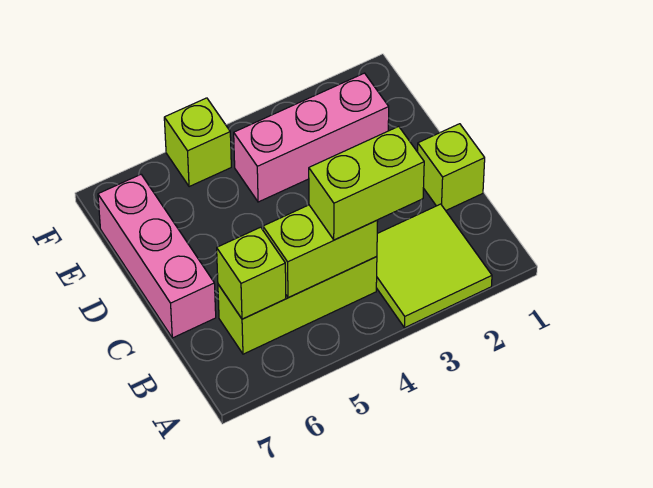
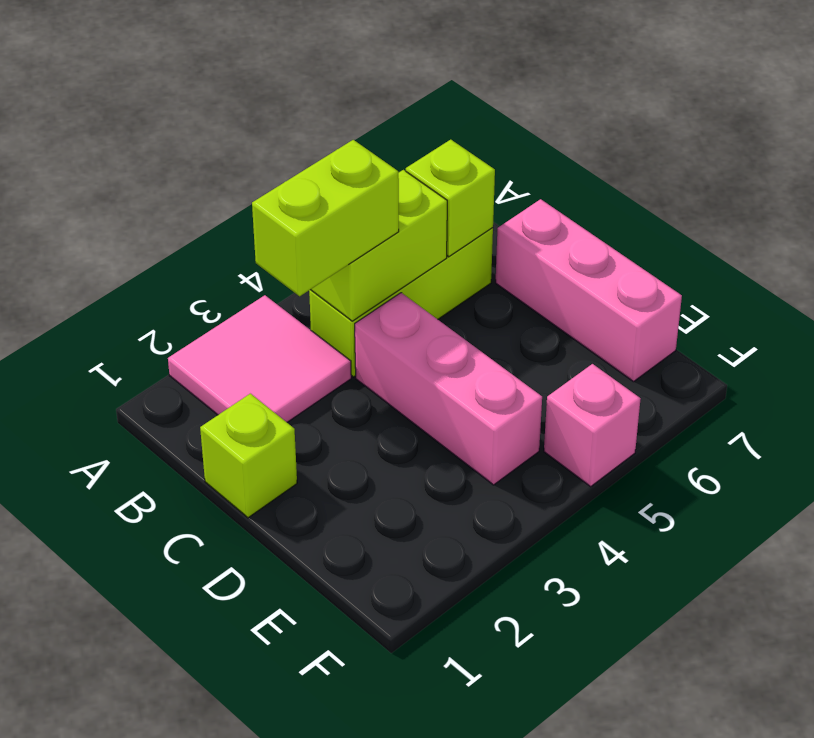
lime 2x2 tile [376,204,492,328] -> pink 2x2 tile [168,295,351,422]
pink 1x3 brick [234,73,389,202] -> pink 1x3 brick turned to [355,293,542,485]
lime 1x1 brick [164,98,231,187] -> pink 1x1 brick [544,364,641,486]

